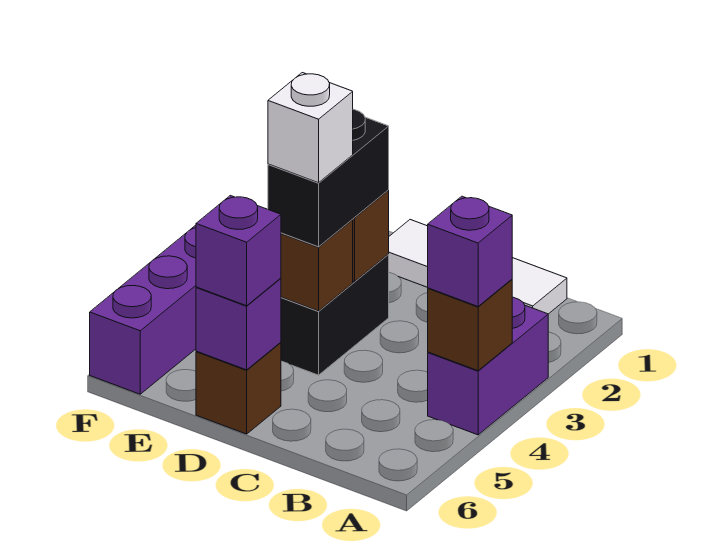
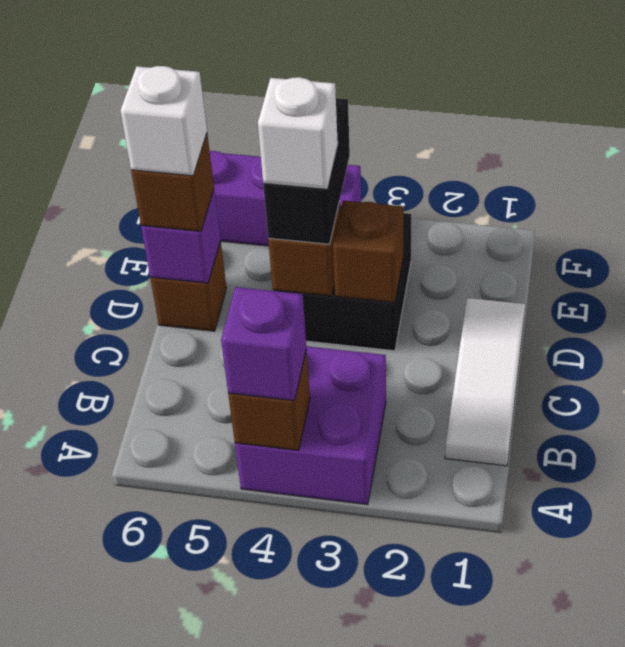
purple 1x2 brick [428,297,548,435] -> purple 2x2 brick [235,346,386,505]
black 1x2 brick [268,109,389,247] -> black 1x2 brick turned to [263,98,350,244]
purple 1x1 brick [196,196,281,306] -> brown 1x1 brick [131,134,214,231]
none -> white 1x1 brick [120,66,207,176]

